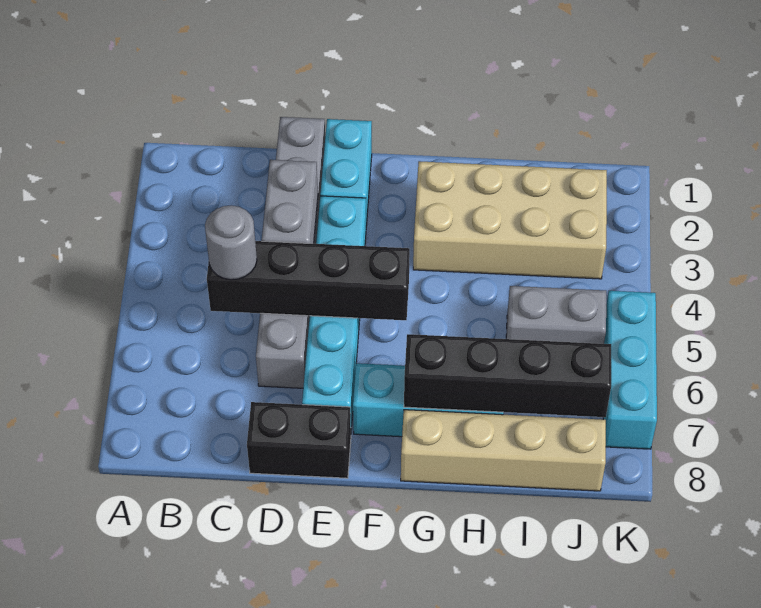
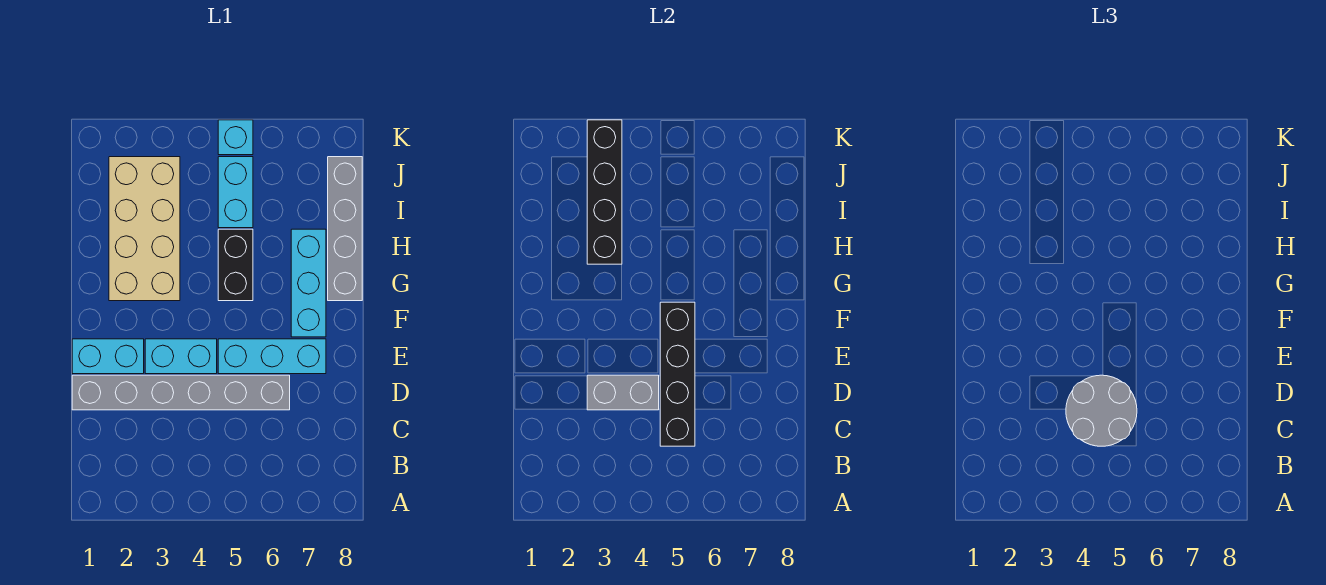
grey 1x1 round brick [205,206,257,280] -> grey 2x2 round brick [1066,375,1137,446]
black 1x2 brick [247,402,351,478] -> black 1x2 brick moved to [218,229,253,301]
black 1x4 brick [404,334,611,417] -> black 1x4 brick moved to [587,120,622,264]
tan 1x4 brick [401,410,606,491] -> grey 1x4 brick [328,157,362,301]
grey 1x2 brick [506,286,606,344] -> cyan 1x2 brick [218,157,253,228]
cyan 1x3 brick [603,291,657,449] -> cyan 1x1 brick [218,120,253,155]

